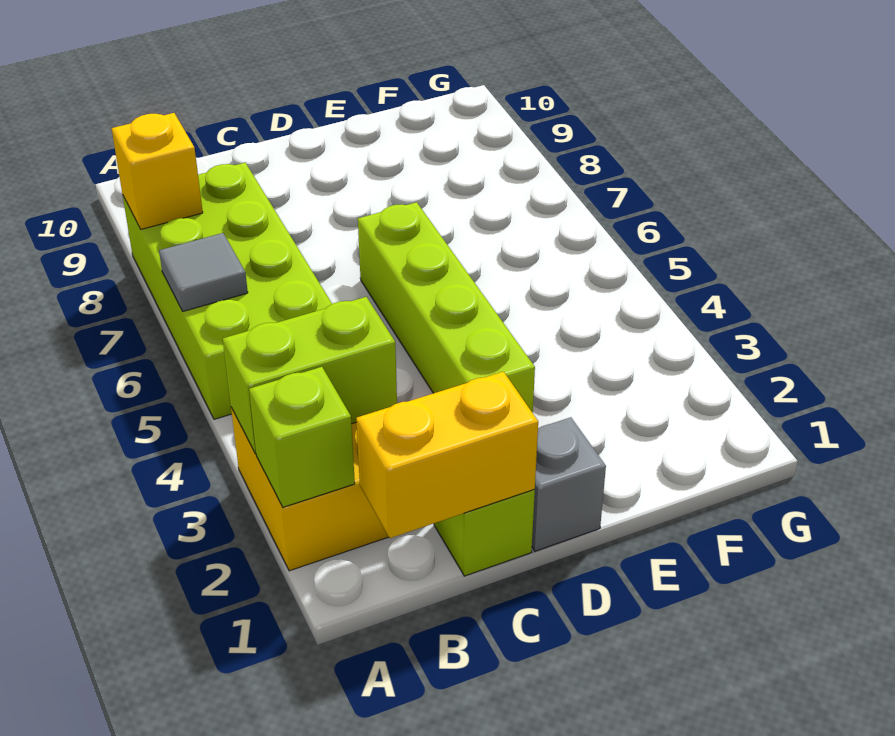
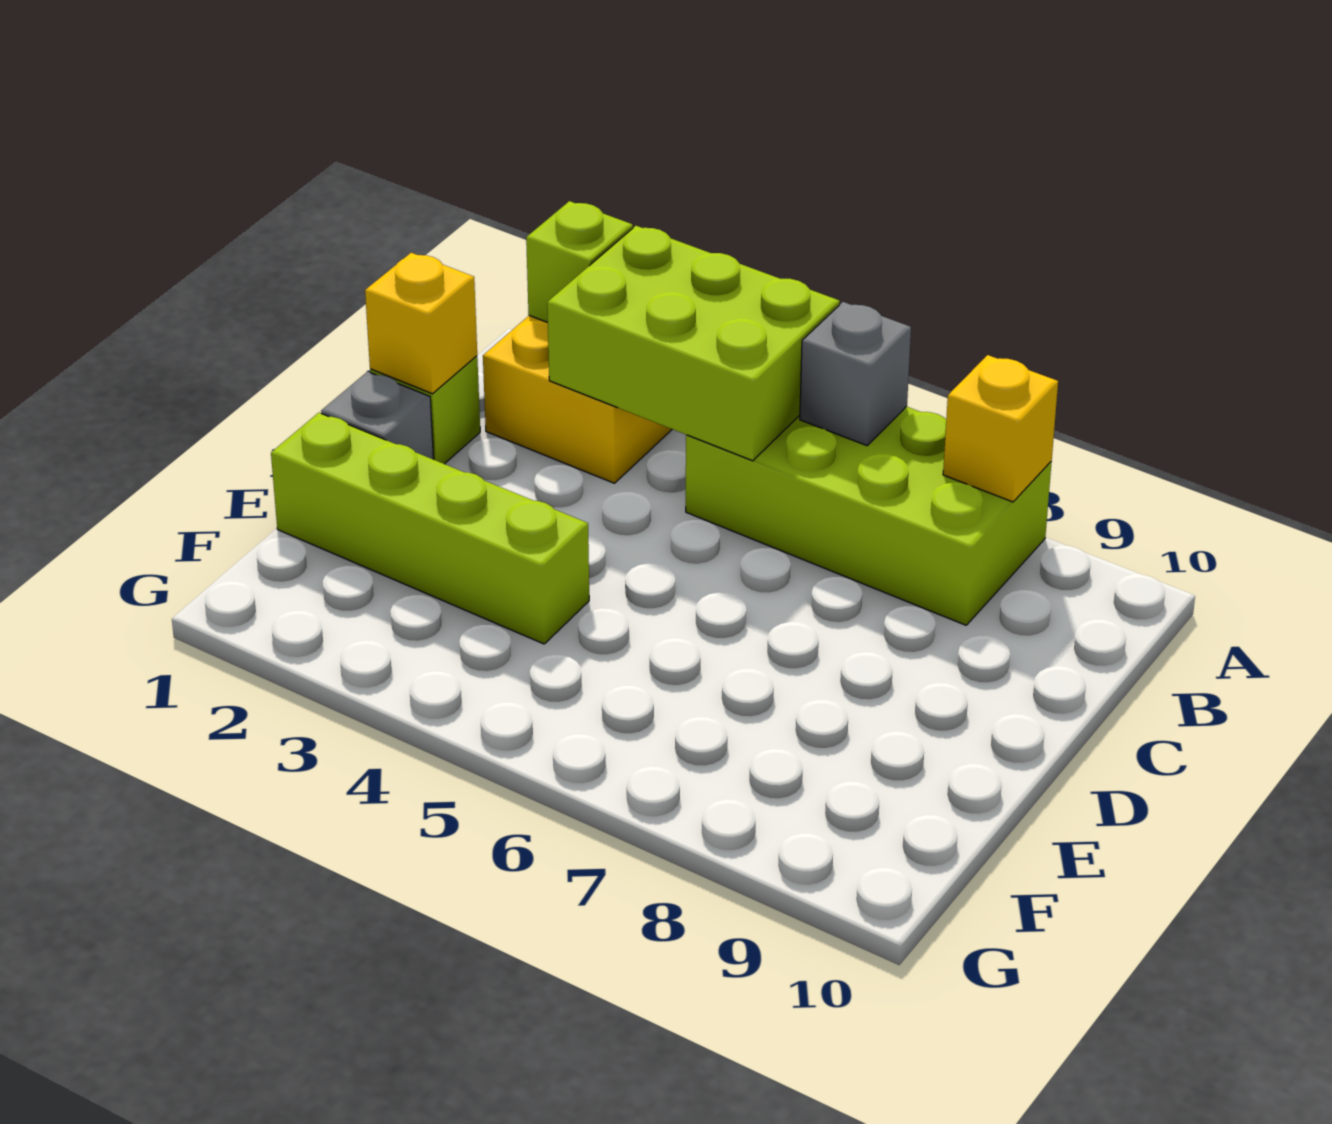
lime 1x2 brick [223,297,397,454] -> lime 2x3 brick [547,226,840,461]
grey 1x1 tile [159,233,248,311] -> grey 1x1 brick [800,302,911,446]
yellow 1x2 brick [356,372,538,538] -> yellow 1x1 brick [365,253,477,394]
lime 1x4 brick [358,202,535,413] -> lime 1x4 brick moved to [271,413,589,644]

